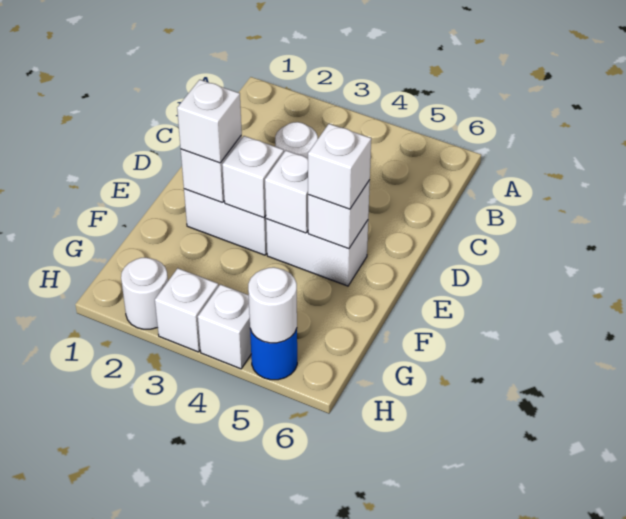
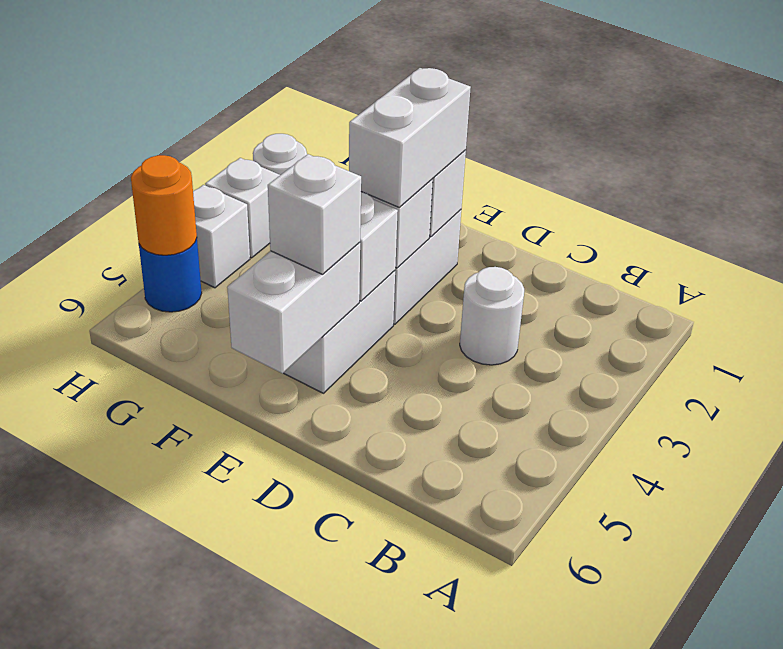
white 1x1 brick [177,80,242,163] -> white 1x2 brick [349,68,471,207]
white 1x1 brick [308,180,370,249] -> white 1x2 brick [227,242,360,373]
white 1x1 round brick [248,267,297,343] -> orange 1x1 round brick [131,155,197,255]

